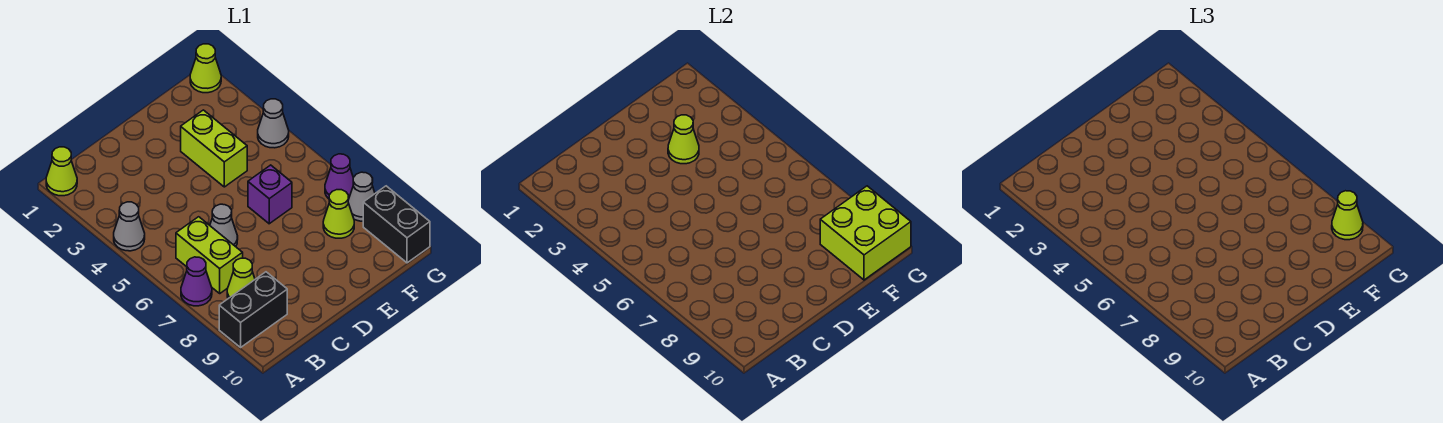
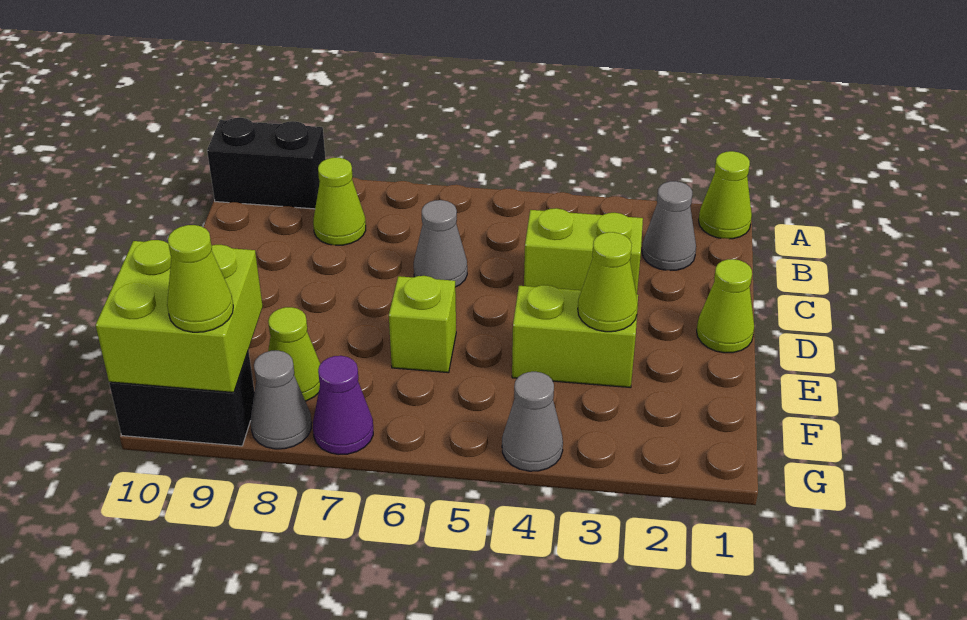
grey 1x1 cone [114,202,145,251] -> grey 1x1 cone moved to [642,181,696,271]
purple 1x1 cone [181,257,212,306] -> none
black 1x2 brick [219,272,287,347] -> black 1x2 brick turned to [207,118,326,209]
lime 1x2 brick [176,217,243,293] -> lime 1x2 brick moved to [524,208,643,295]
purple 1x1 brick [248,165,292,224] -> lime 1x1 brick [389,276,456,373]
lime 1x1 cone [190,44,221,93] -> lime 1x1 cone moved to [697,259,754,353]

